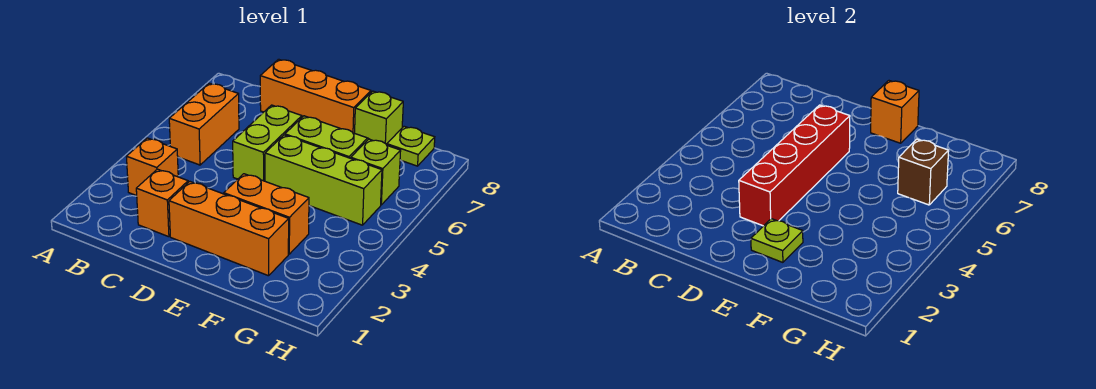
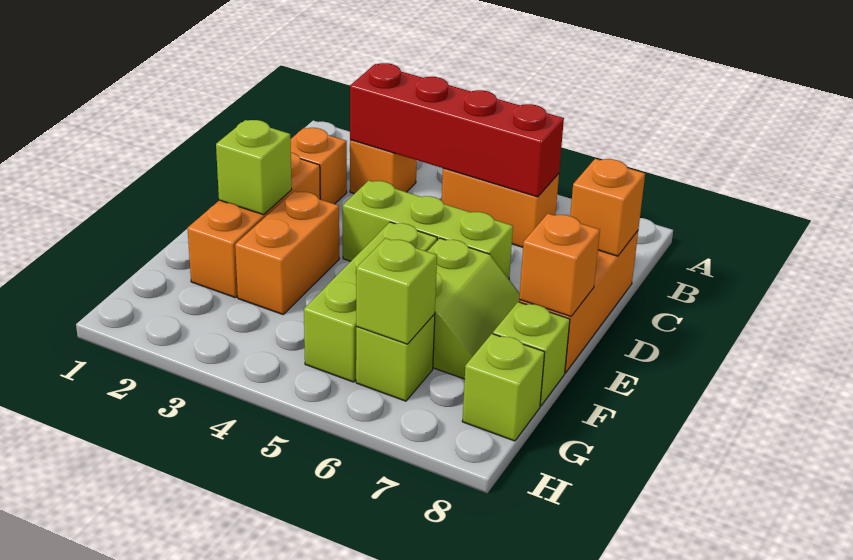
none -> orange 1x1 brick [570,159,645,256]
red 1x4 brick [739,105,850,226] -> red 1x4 brick moved to [350,63,564,197]
lime 1x2 brick [233,105,302,181] -> lime 1x3 brick [343,180,513,279]
lime 1x1 plate [751,219,803,262] -> lime 1x1 brick [216,120,292,215]
brown 1x1 brick [898,139,949,205] -> lime 1x1 brick [356,238,437,344]
lime 1x1 plate [387,126,435,166] -> lime 1x1 brick [462,334,545,441]

